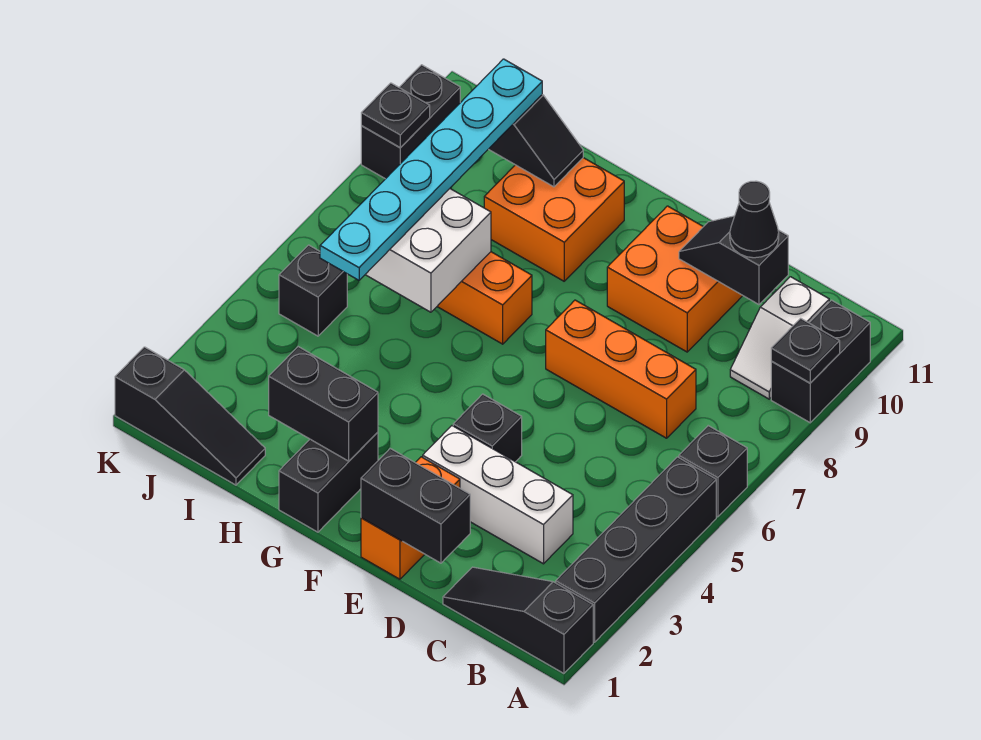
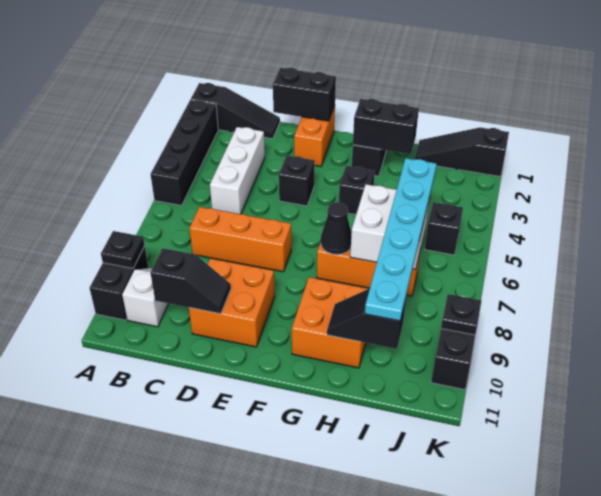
black 1x1 brick [679,426,747,517] -> black 1x1 brick moved to [339,166,375,215]
white 1x3 brick [423,426,573,564] -> white 1x3 brick turned to [210,127,265,214]
black 1x1 cone [730,181,779,258] -> black 1x1 cone moved to [321,202,351,254]

